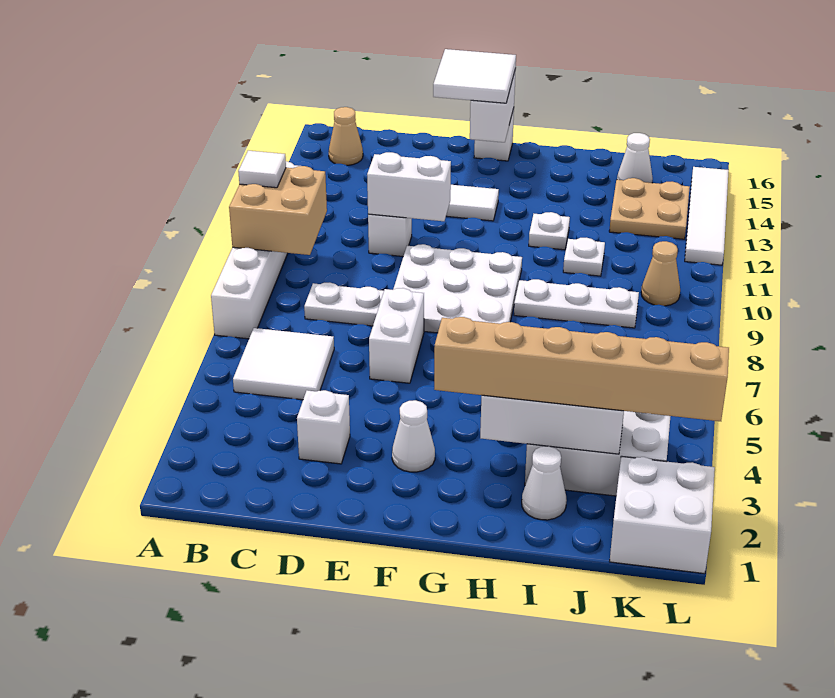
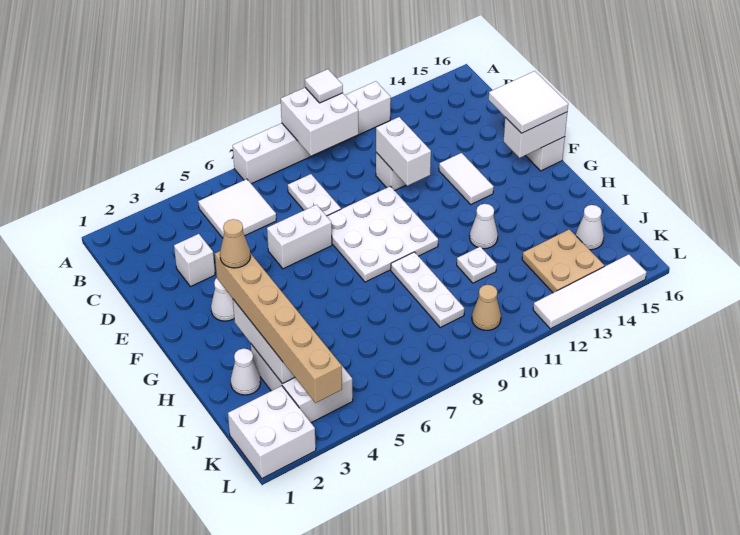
tan 2x2 brick [229,166,327,255] -> white 2x2 brick [281,88,358,156]
tan 1x1 cone [329,107,363,165] -> tan 1x1 cone moved to [220,219,250,268]
white 1x1 plate [529,212,570,250] -> white 1x1 cone [470,204,498,249]

